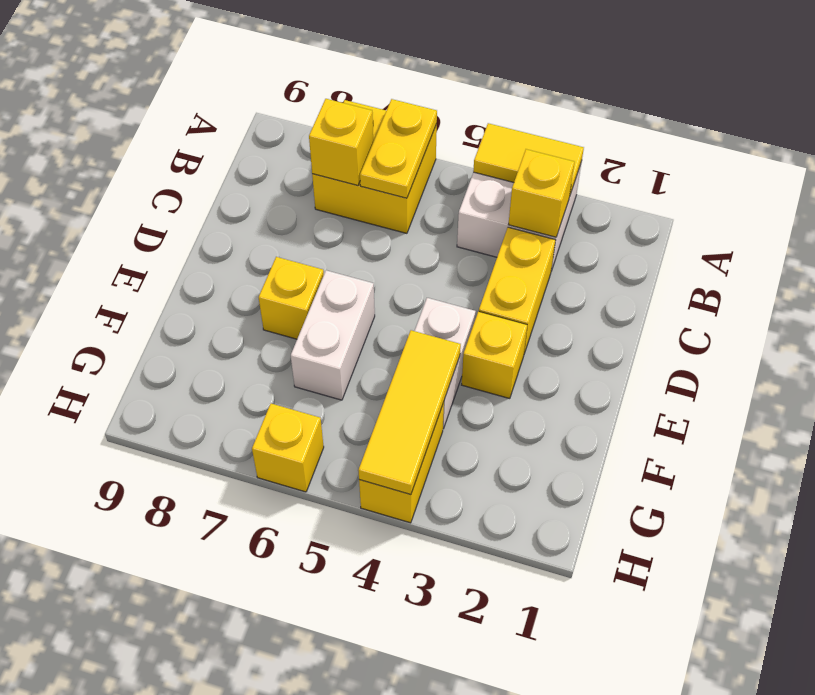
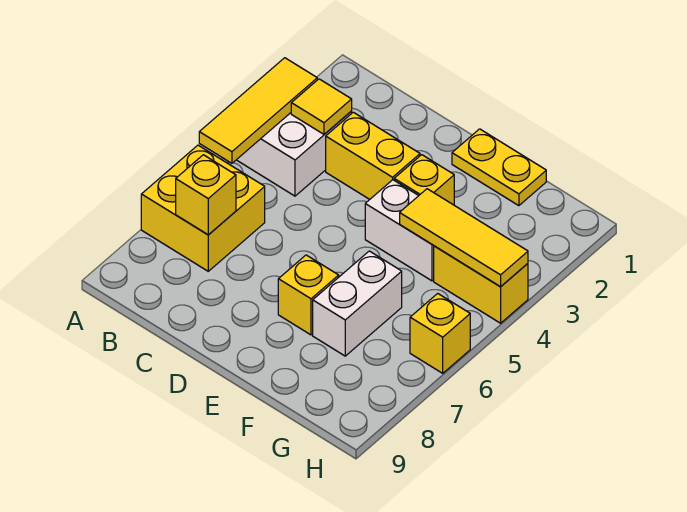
yellow 1x2 tile [473,123,584,194] -> yellow 1x3 tile [199,58,317,163]
yellow 1x2 plate [360,99,437,198] -> yellow 1x2 plate moved to [452,129,546,206]
yellow 1x1 brick [508,149,575,237] -> yellow 1x1 tile [291,79,352,134]
white 1x2 brick [291,270,375,400] -> white 1x2 brick turned to [313,251,402,356]

